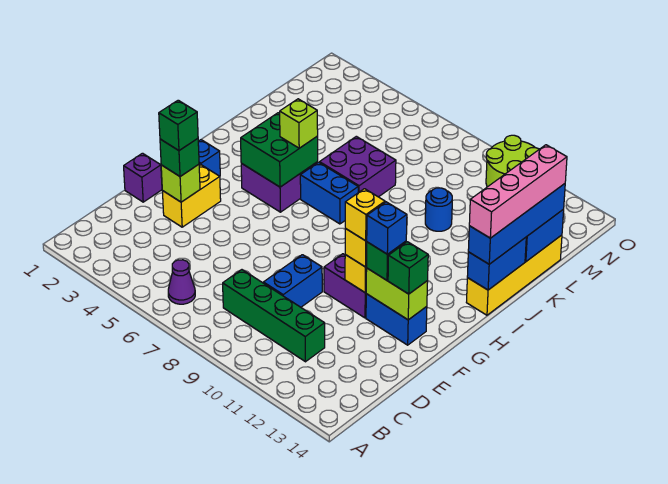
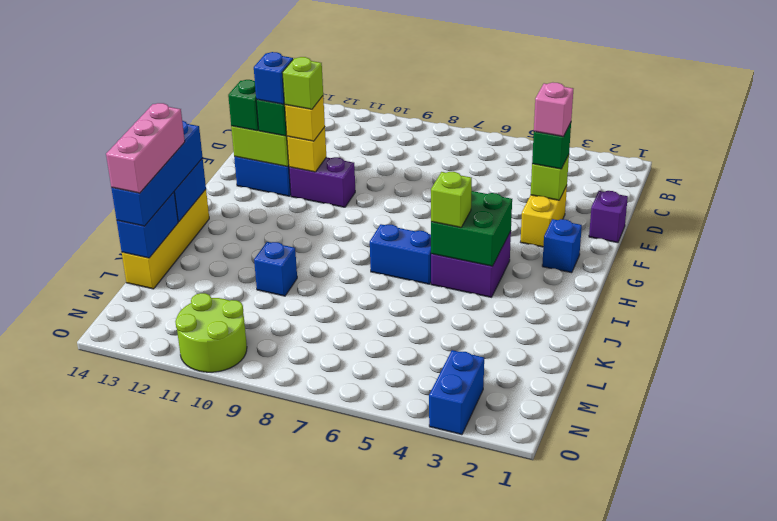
purple 1x1 cone [168,260,195,304] -> none
green 1x4 brick [223,270,325,362] -> none
blue 1x2 brick [263,255,322,307] -> blue 1x2 brick moved to [429,350,484,435]
green 1x1 brick [159,100,198,150] -> pink 1x1 brick [534,82,573,137]
yellow 1x1 brick [345,189,385,241] -> lime 1x1 brick [282,57,323,109]
pink 1x4 brick [469,145,567,238] -> pink 1x3 brick [106,103,185,193]
purple 2x2 brick [320,136,396,197] -> none
blue 1x1 round brick [425,188,452,231] -> blue 1x1 brick [254,242,297,296]

